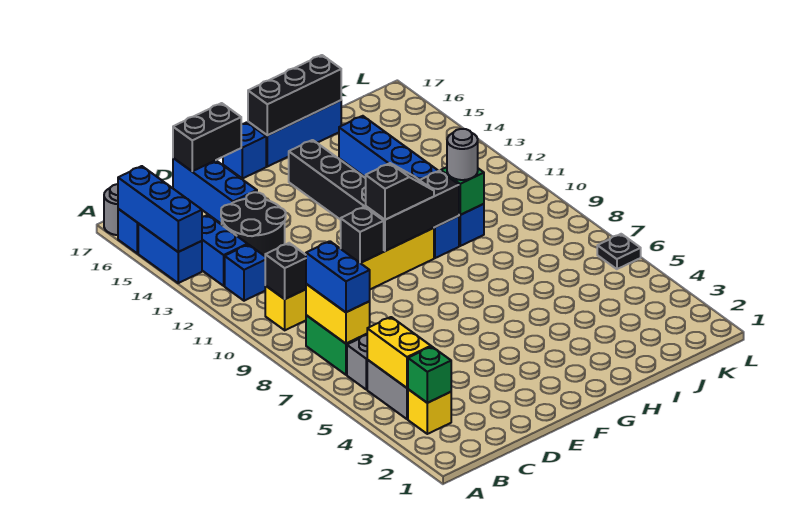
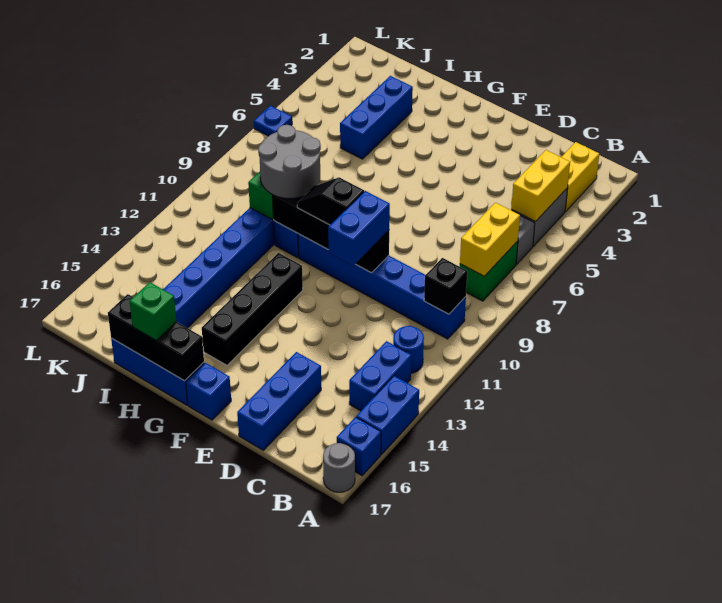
blue 1x3 brick [118,166,202,252] -> blue 1x3 brick moved to [340,76,413,159]
yellow 1x1 brick [408,389,451,434] -> yellow 1x2 brick [562,142,599,211]
green 1x1 brick [408,347,451,403] -> green 1x1 brick moved to [130,282,177,341]
blue 1x2 brick [306,241,370,312] -> blue 1x2 brick moved to [328,191,390,266]
yellow 1x6 brick [265,228,434,330] -> blue 1x6 brick [298,234,466,339]
blue 1x1 brick [225,245,265,301] -> blue 1x1 round brick [393,326,424,373]
black 2x2 round brick [221,192,286,256] -> none
black 1x2 brick [173,103,241,171] -> none
grey 1x1 round brick [447,129,478,180] -> grey 2x2 round brick [258,125,321,198]
black 1x1 plate [597,234,641,269] -> blue 1x1 plate [254,106,292,136]

